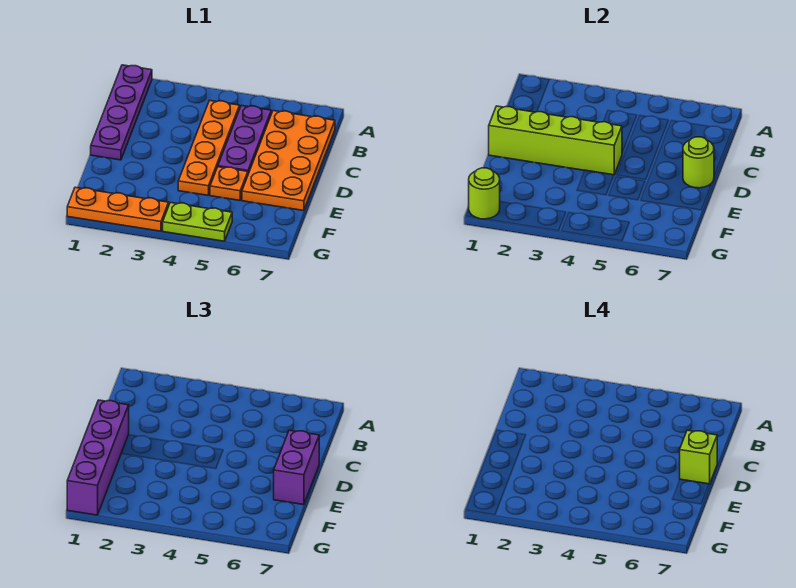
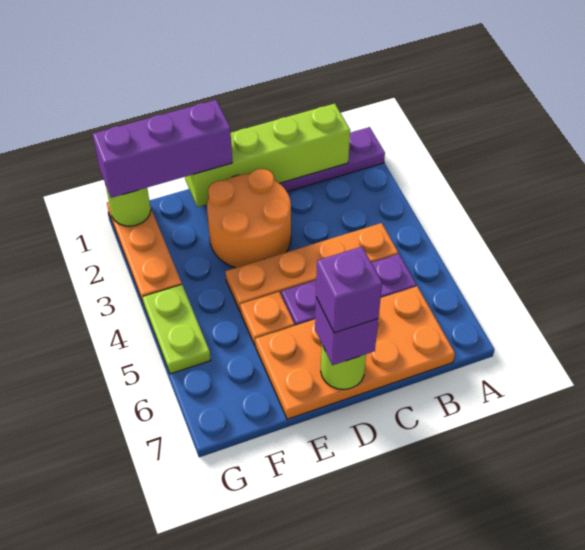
lime 1x4 brick [489,106,622,175] -> lime 1x4 brick turned to [185,104,350,207]
purple 1x4 brick [67,400,129,515] -> purple 1x3 brick [93,100,232,198]
none -> orange 2x2 round brick [207,169,291,268]
purple 1x2 brick [274,430,319,505] -> purple 1x1 brick [315,298,378,365]
lime 1x1 brick [680,430,717,484] -> purple 1x1 brick [316,247,382,333]

